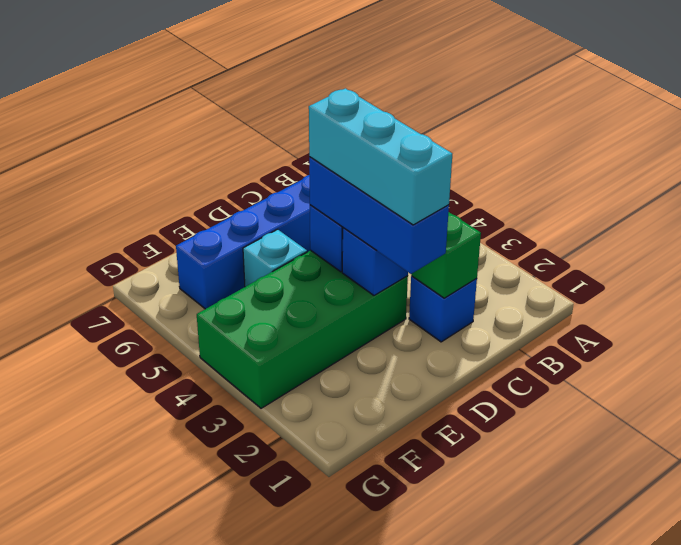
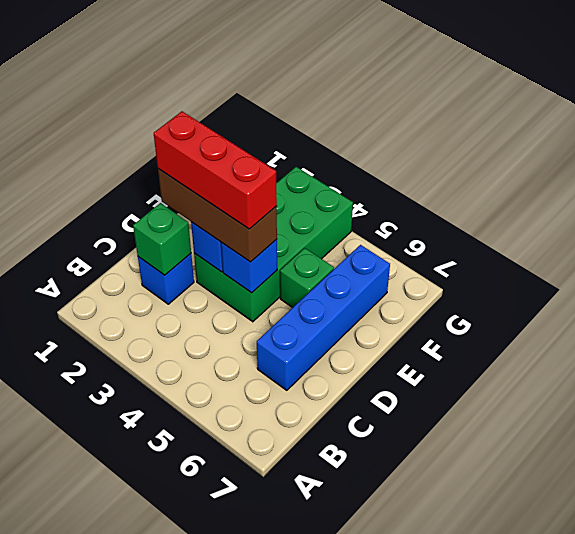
blue 1x3 brick [309,157,449,274] -> brown 1x3 brick [158,169,277,262]
cyan 1x3 brick [309,88,452,225] -> red 1x3 brick [154,111,277,229]
cyan 1x1 brick [243,229,307,287] -> green 1x1 brick [280,248,334,307]

